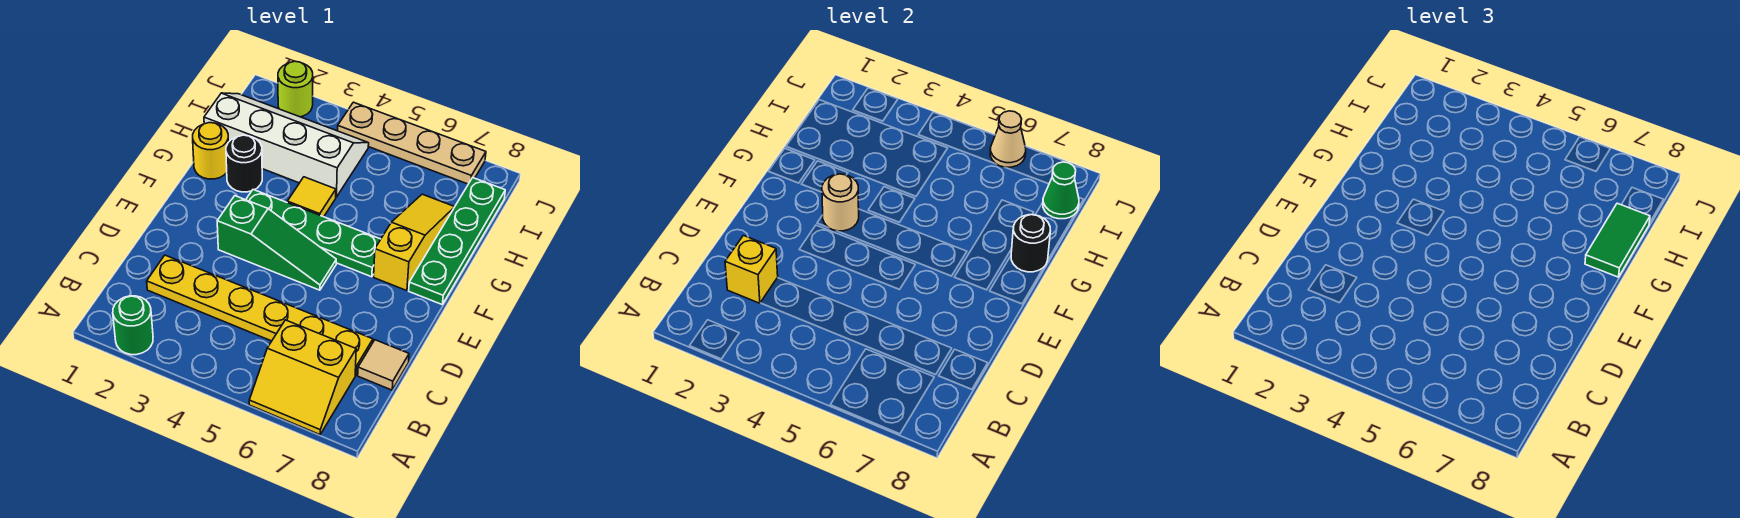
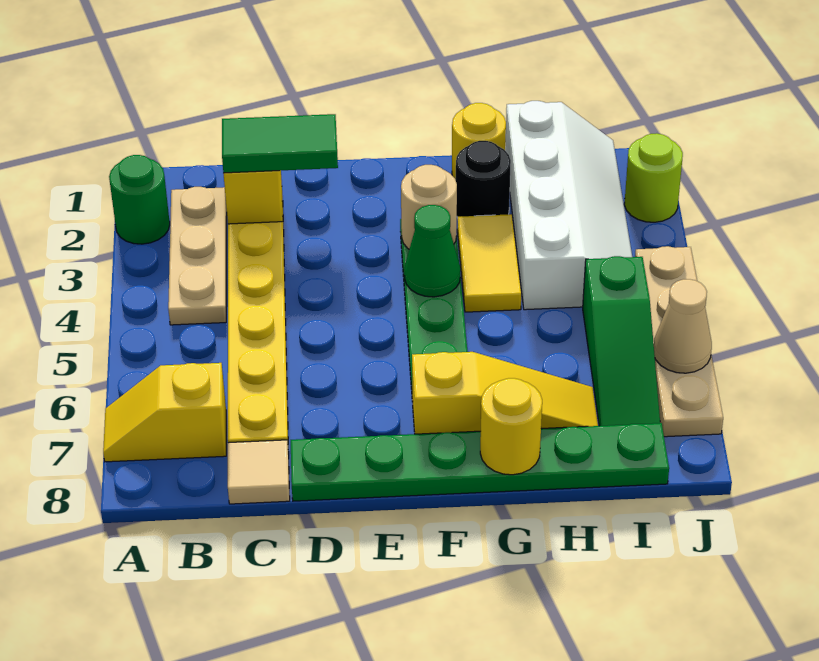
yellow 2x2 slope [249,320,356,435] -> yellow 1x2 slope [103,363,226,462]
none -> tan 1x3 plate [168,187,227,325]
green 1x3 slope [217,196,336,290] -> green 1x3 slope moved to [583,256,660,426]
green 1x4 plate [409,178,505,305] -> green 1x6 plate [291,423,669,501]
yellow 1x1 tile [287,177,336,217] -> yellow 1x2 tile [457,214,521,312]
black 1x1 round brick [1011,215,1050,272] -> yellow 1x1 round brick [480,378,542,475]
green 1x2 tile [1585,203,1650,277] -> green 1x2 tile moved to [222,114,338,173]
green 1x1 cone [1043,162,1079,219] -> green 1x1 cone moved to [404,205,461,297]

